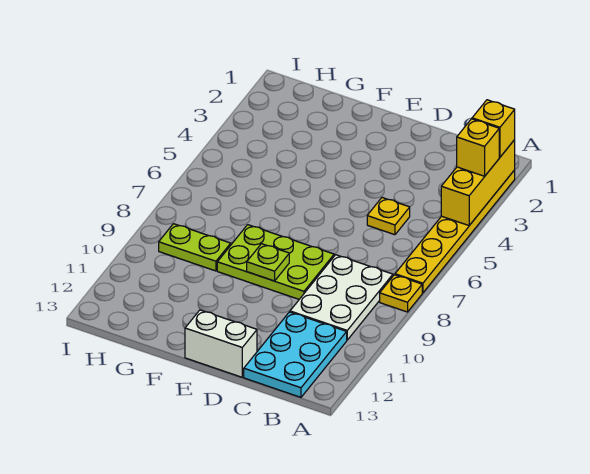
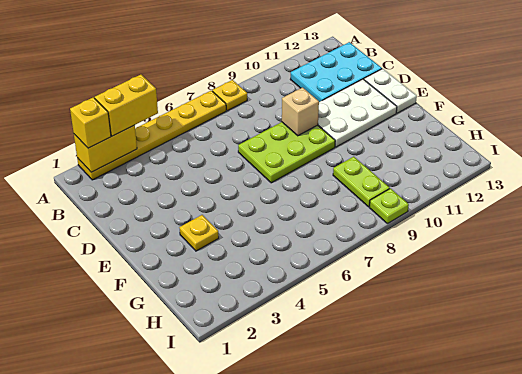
yellow 1x3 brick [441,140,515,225] -> yellow 1x2 brick [74,125,137,172]
yellow 1x1 brick [457,119,499,176] -> yellow 1x2 brick [95,75,158,136]
white 2x3 plate [290,255,393,340] -> white 2x3 plate moved to [318,79,397,147]
yellow 1x1 plate [367,198,410,235] -> yellow 1x1 plate moved to [179,215,219,251]
lime 2x3 plate [217,225,334,299] -> lime 2x3 plate turned to [238,122,335,183]
none -> tan 1x1 brick [282,88,319,136]
white 1x2 brick [185,310,257,377] -> white 1x2 plate [364,69,417,113]
lime 1x1 plate [247,244,289,281] -> lime 1x1 plate moved to [369,188,409,224]

